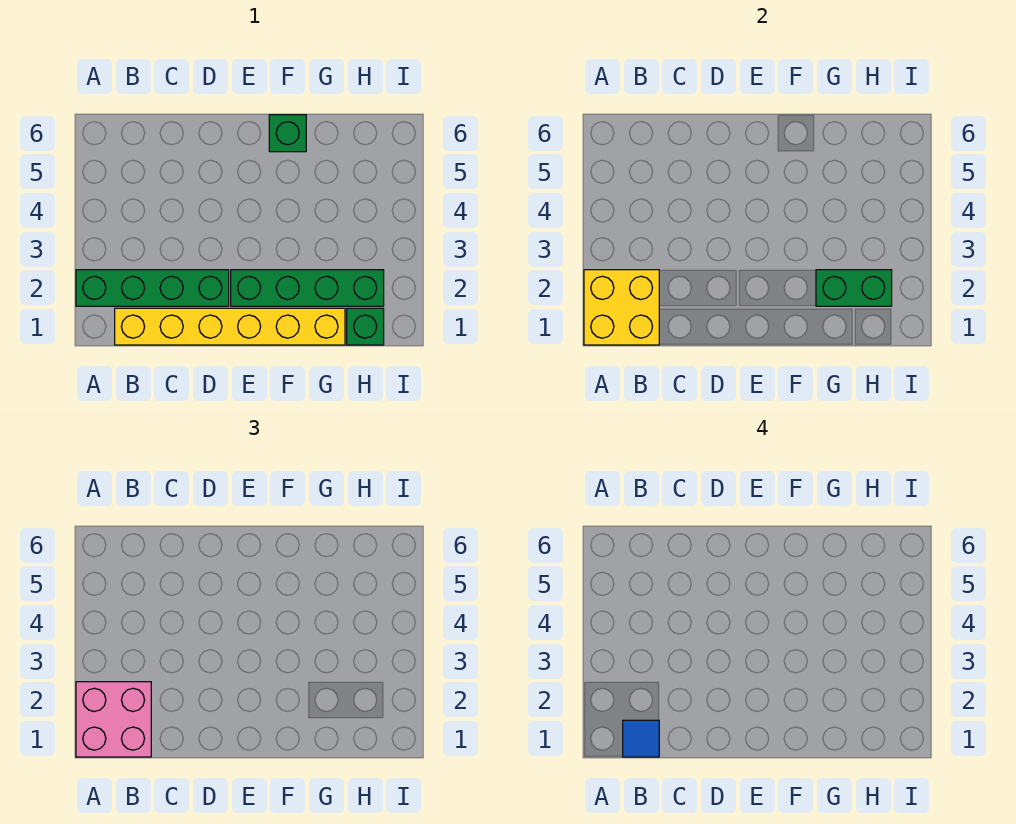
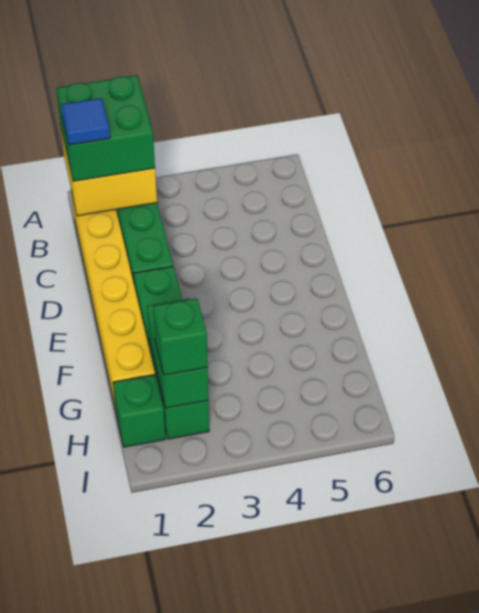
pink 2x2 brick [76,682,151,757] -> green 2x2 brick [56,75,155,181]
green 1x1 brick [269,115,306,152] -> green 1x1 brick moved to [153,298,208,375]

